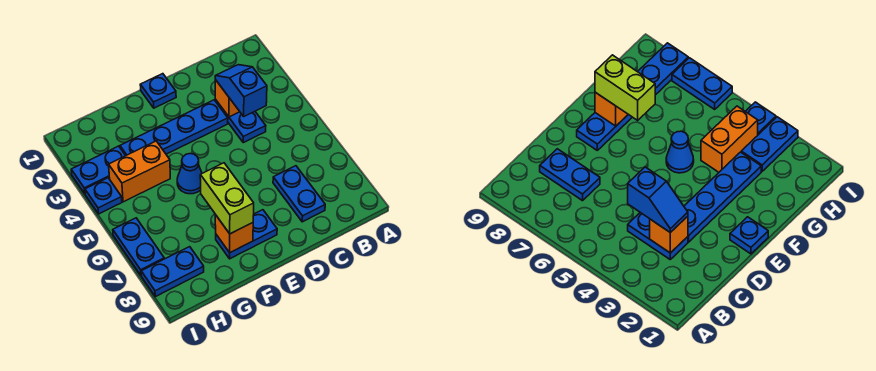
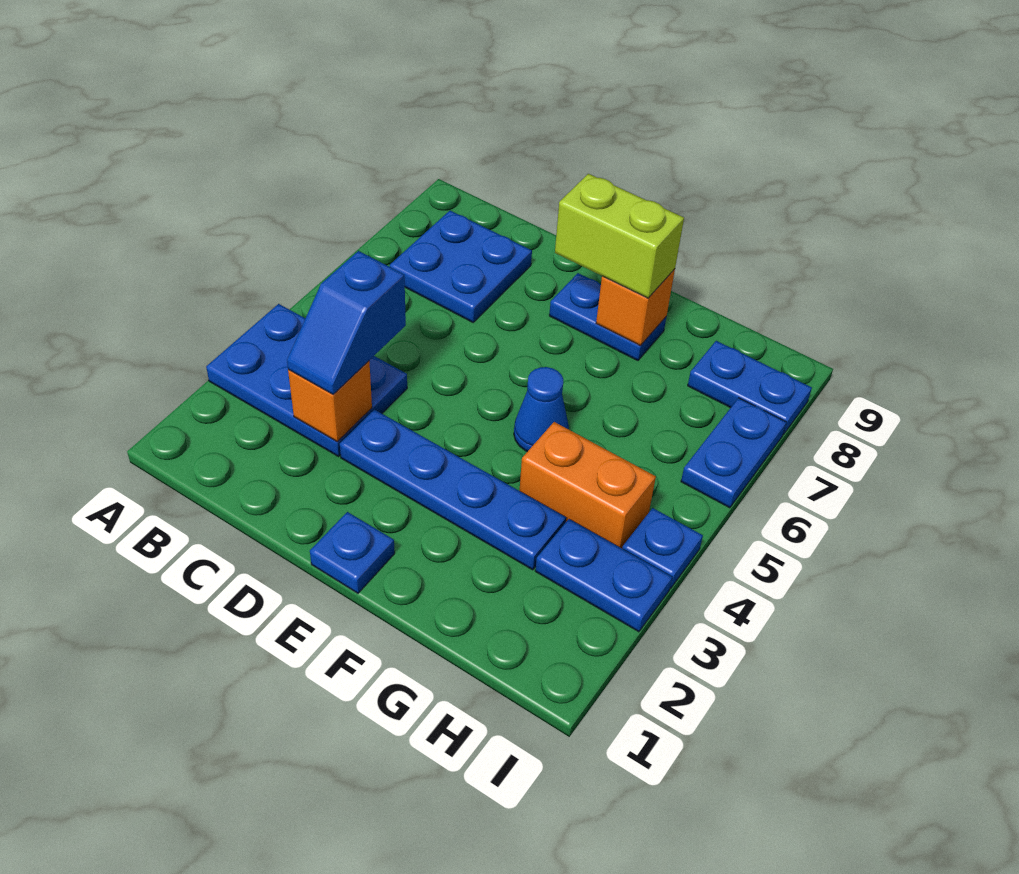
blue 1x2 plate [215,99,266,143] -> blue 2x3 plate [206,304,407,457]
blue 1x2 plate [273,166,325,222] -> blue 2x2 plate [390,211,532,322]
lime 1x2 brick [200,163,254,234] -> lime 1x2 brick turned to [555,174,684,298]

